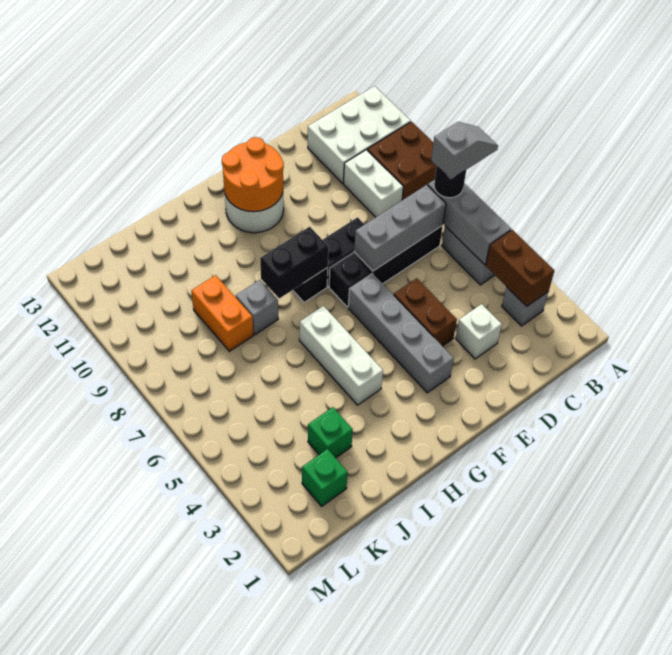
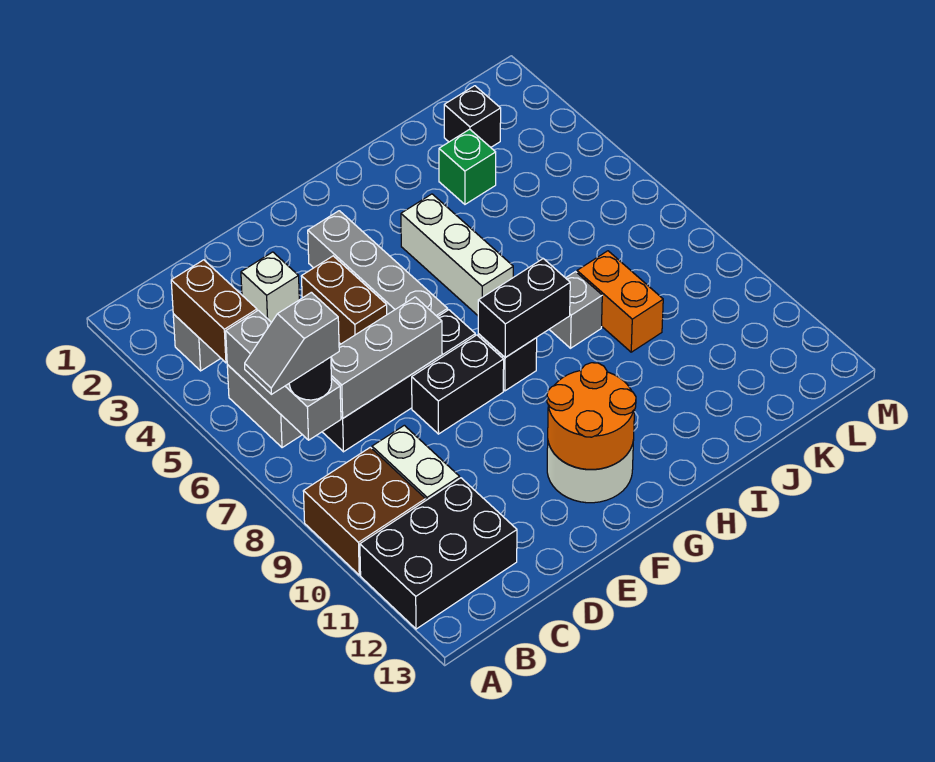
white 2x3 brick [308,86,411,183] -> black 2x3 brick [360,478,517,629]
green 1x1 brick [302,449,348,506] -> black 1x1 brick [444,86,501,147]

